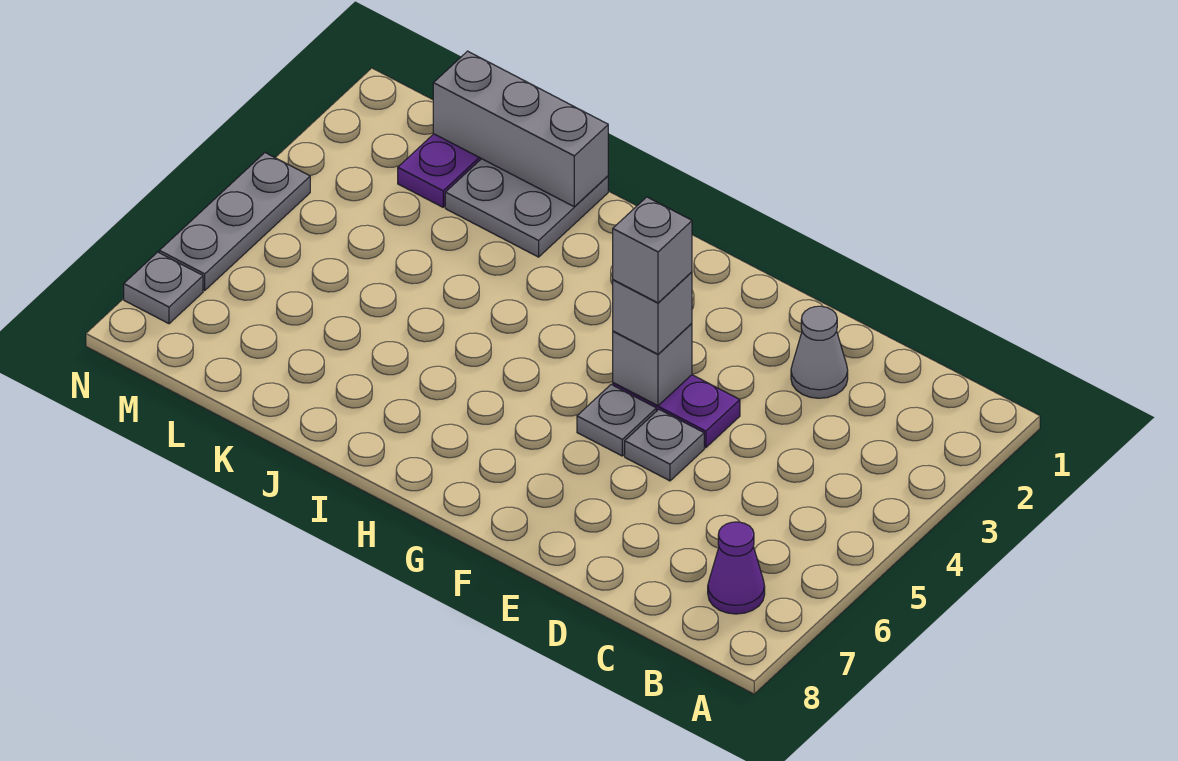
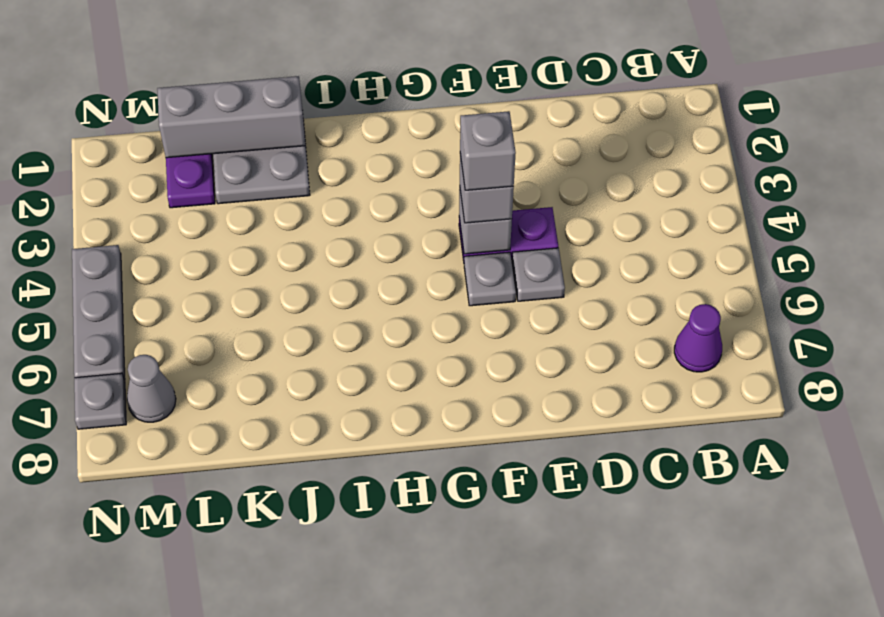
grey 1x1 cone [791,306,848,398] -> grey 1x1 cone moved to [127,355,176,422]

